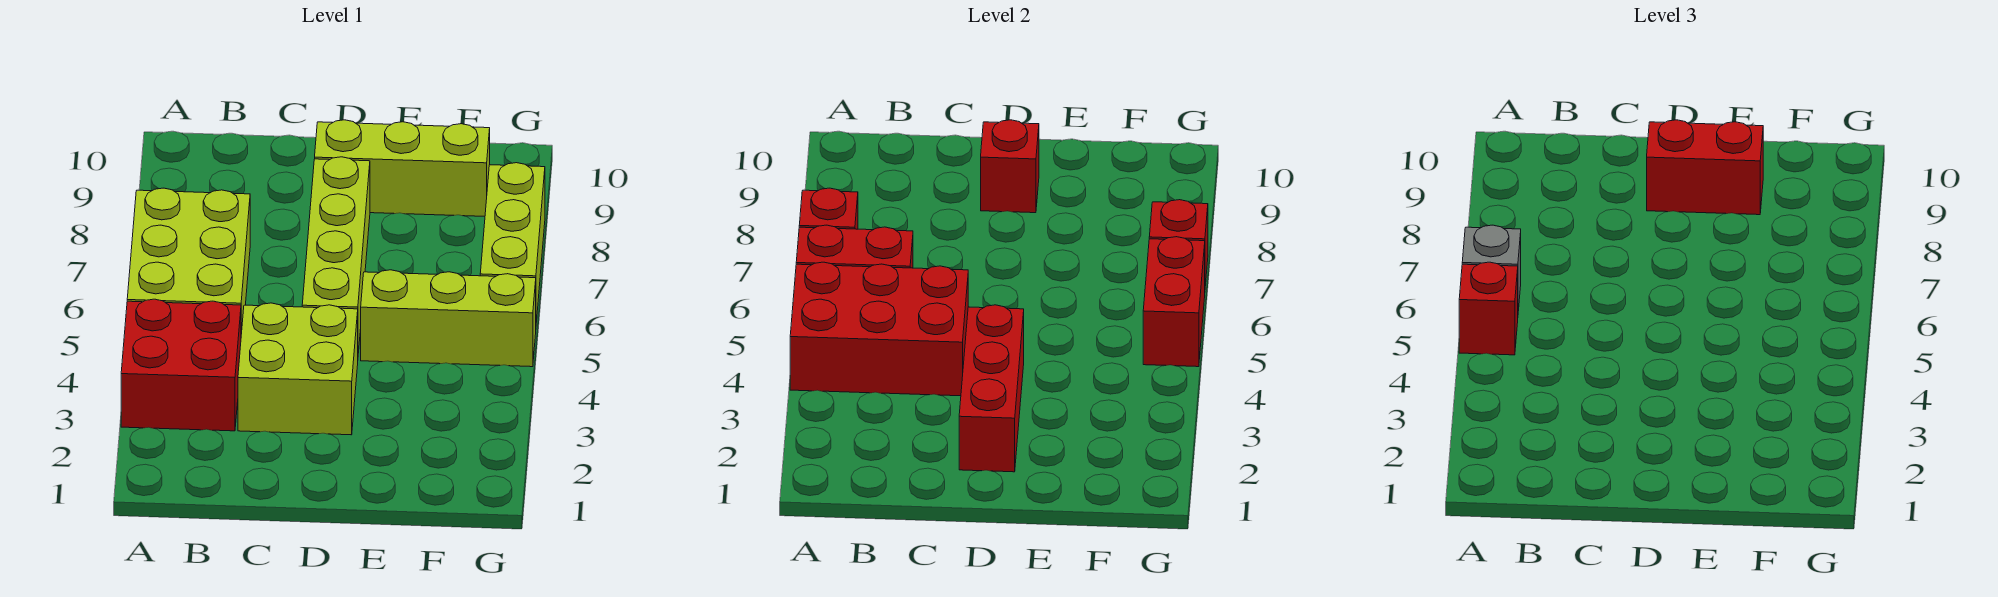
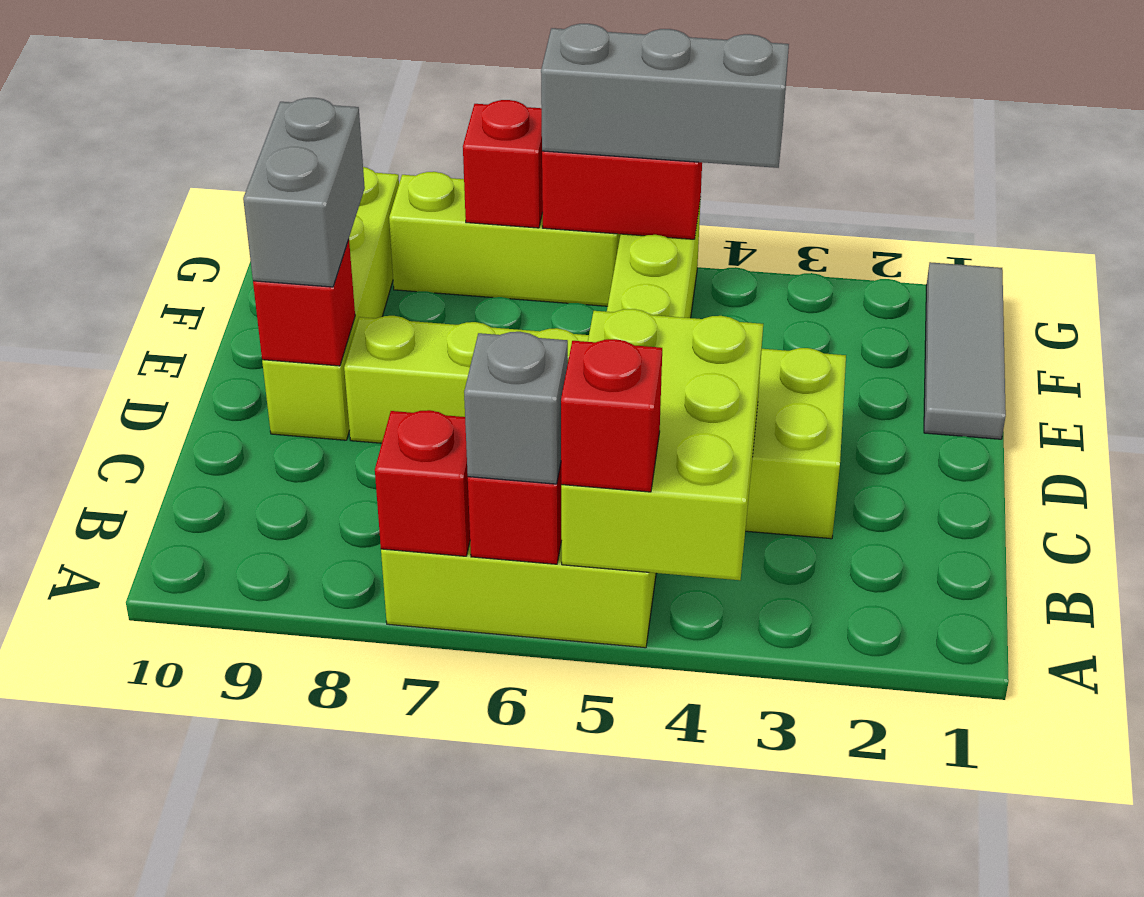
red 2x2 brick [121,299,241,431] -> none
red 2x3 brick [790,262,968,396] -> lime 2x3 brick [561,309,763,580]
red 1x3 brick [959,305,1024,472] -> none
lime 1x3 brick [315,120,490,216] -> lime 1x4 brick [262,167,399,440]
red 1x2 brick [1647,120,1763,215] -> grey 1x2 brick [243,98,365,287]
none -> grey 1x3 tile [924,262,1006,439]
none -> grey 1x3 brick [541,24,789,168]

